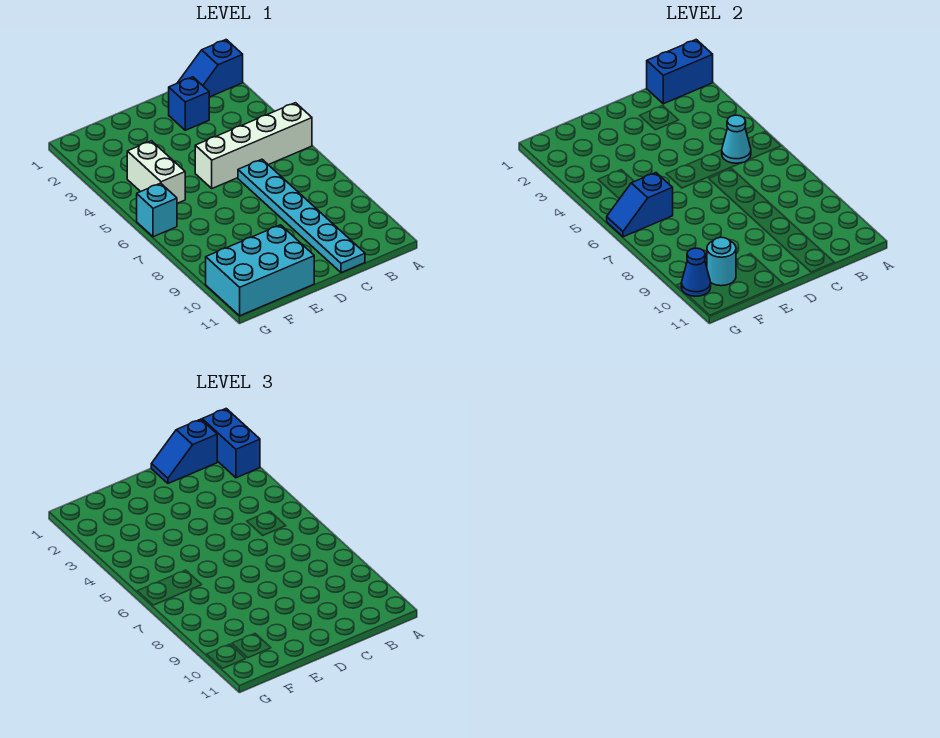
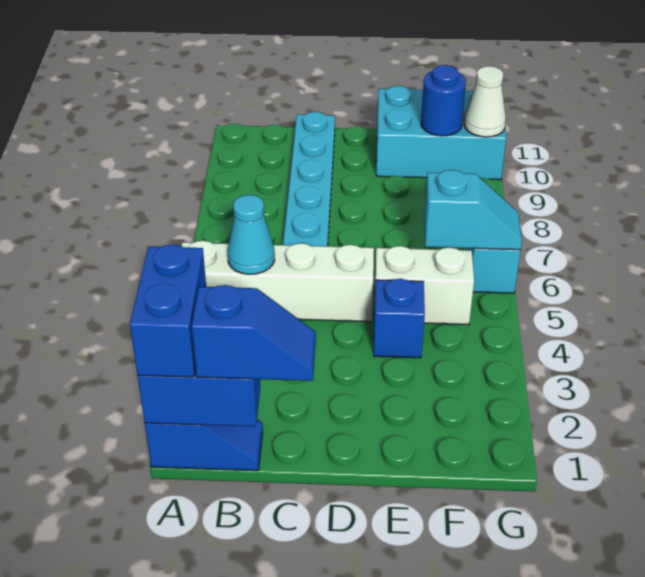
blue 1x1 brick [169,77,209,130] -> blue 1x1 brick moved to [374,279,425,358]
white 1x2 brick [127,141,185,203] -> white 1x2 brick turned to [374,246,474,325]
blue 1x2 slope [607,173,673,237] -> cyan 1x2 slope [424,170,522,250]
cyan 1x1 round brick [707,237,736,286] -> blue 1x1 round brick [421,65,466,136]
blue 1x1 cone [681,248,711,296] -> white 1x1 cone [464,66,506,137]

